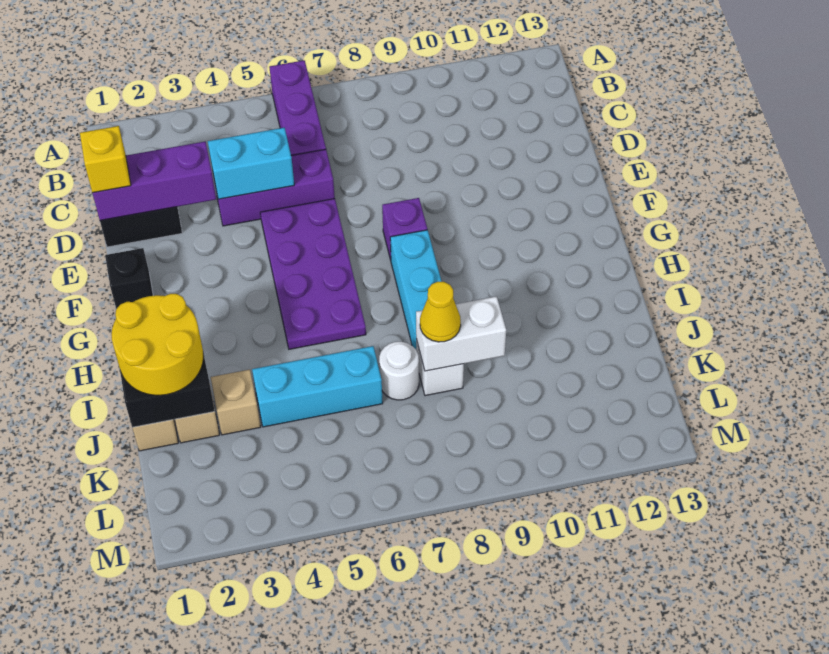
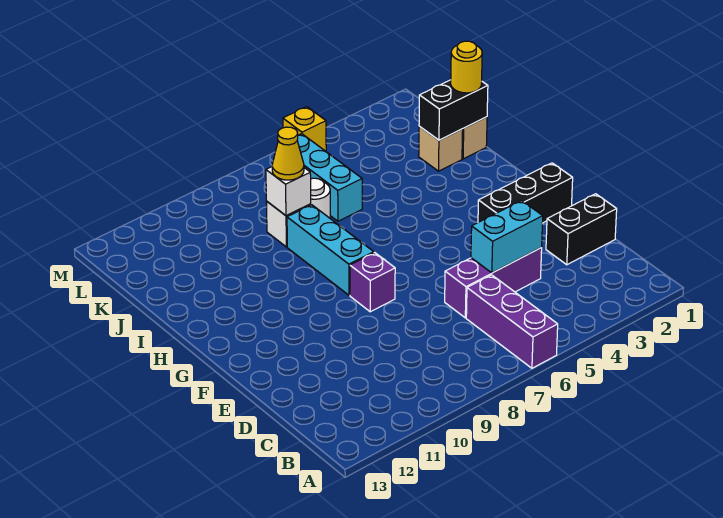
purple 1x3 brick [93,142,216,220] -> none
yellow 1x1 brick [80,126,131,193] -> yellow 1x1 brick moved to [283,107,326,151]
purple 2x4 plate [260,199,366,349] -> none
black 1x1 brick [105,248,153,309] -> black 1x3 brick [478,163,573,223]
yellow 2x2 round brick [111,294,204,395] -> yellow 1x1 round brick [451,41,482,93]
tan 1x1 brick [211,370,261,435] -> none
cyan 1x3 brick [252,346,383,427] -> cyan 1x3 brick turned to [297,134,362,221]
white 1x2 brick [416,296,506,371] -> white 1x1 brick [266,167,311,216]

